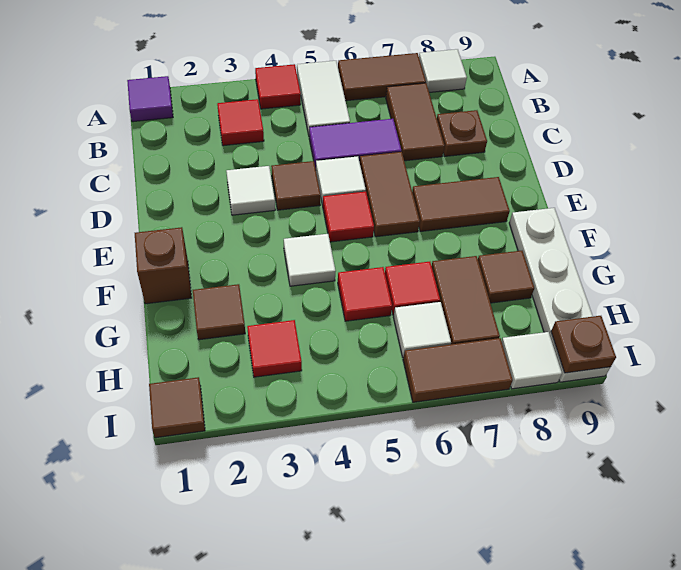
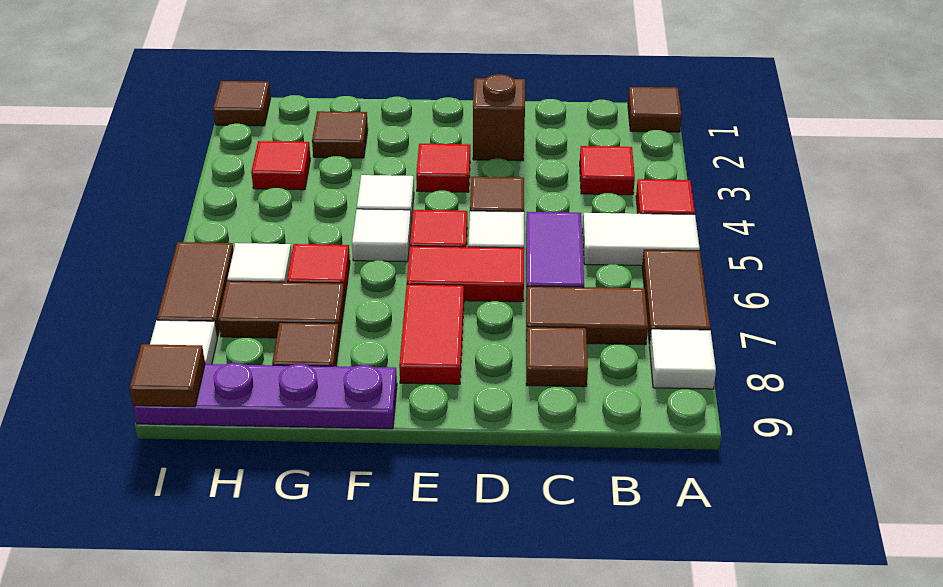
purple 1x1 tile [127,76,173,122] -> brown 1x1 tile [628,87,682,132]
brown 1x1 plate [437,110,487,156] -> brown 1x1 tile [526,327,588,387]
white 1x1 tile [226,166,275,215] -> white 1x1 tile moved to [352,209,411,262]
brown 1x2 tile [360,152,420,237] -> red 1x2 tile [407,246,524,302]
brown 1x2 tile [412,177,510,232] -> red 1x2 tile [399,284,464,384]
brown 1x1 brick [135,227,192,304] -> brown 1x1 brick moved to [473,74,525,161]
white 1x4 plate [509,208,610,382] -> purple 1x4 plate [133,363,397,429]
red 1x1 tile [338,267,392,321] -> red 1x1 tile moved to [416,144,470,192]
brown 1x1 plate [551,316,616,373] -> brown 1x1 tile [129,344,205,407]

